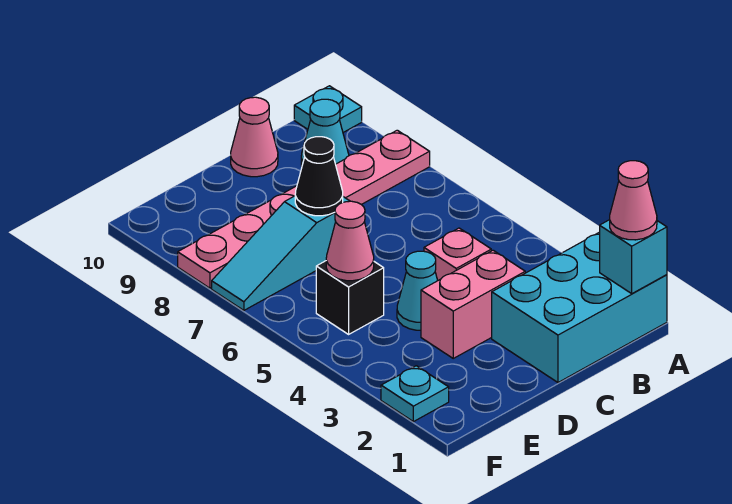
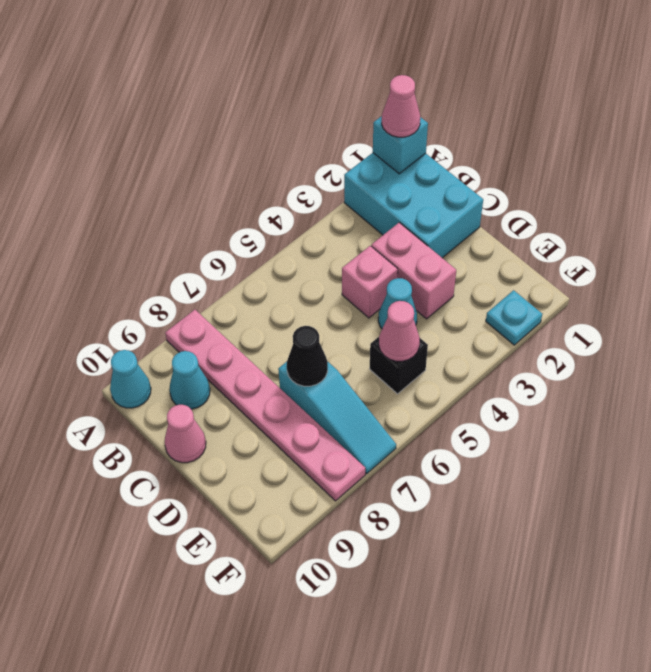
cyan 1x1 plate [294,86,362,132] -> cyan 1x1 cone [110,350,151,408]

